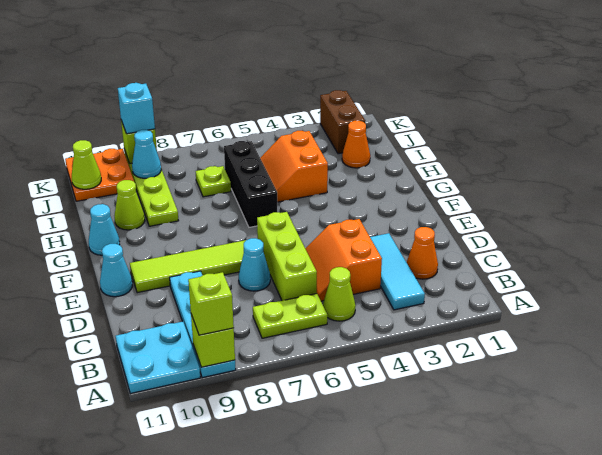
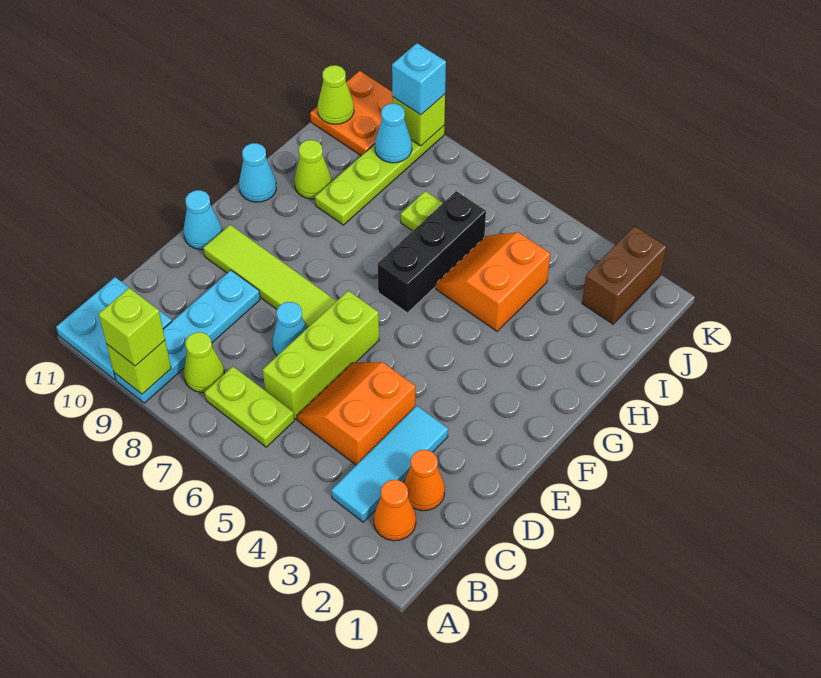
lime 1x1 cone [323,267,356,321] -> lime 1x1 cone moved to [184,332,224,393]
orange 1x1 cone [342,121,370,168] -> orange 1x1 cone moved to [374,480,416,541]

